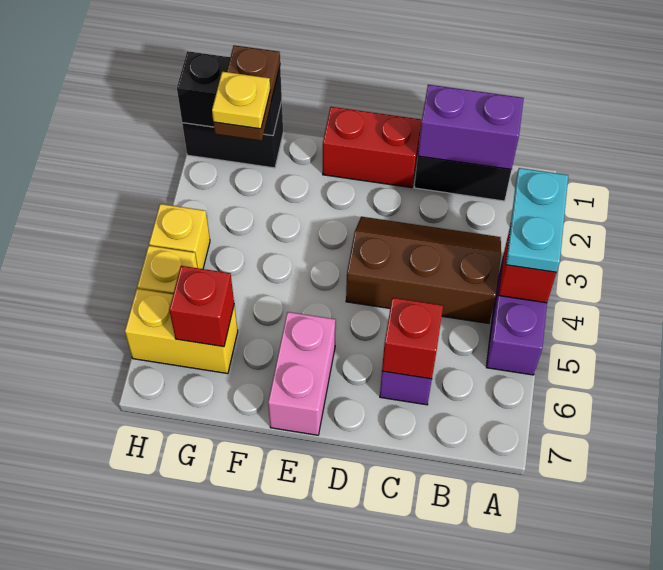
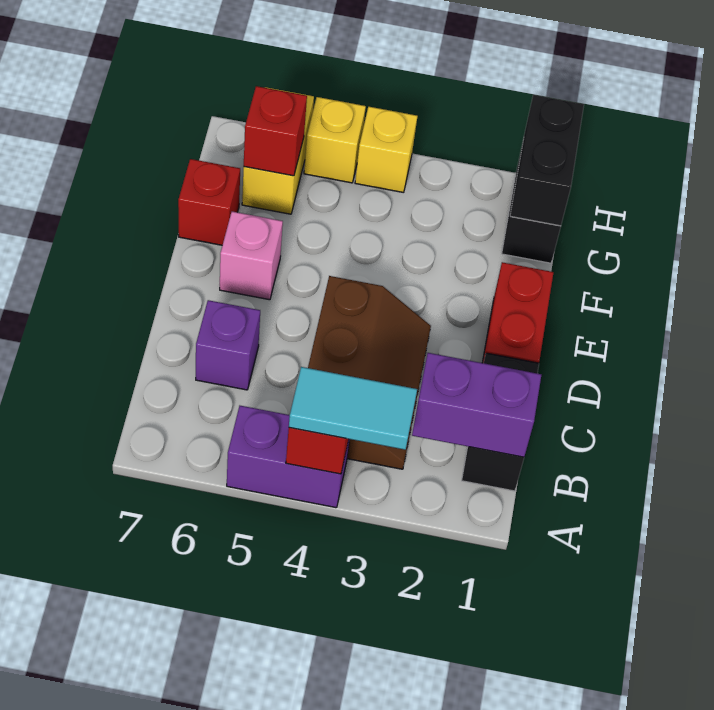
cyan 1x2 plate [506,168,568,272] -> cyan 1x2 tile [289,367,417,450]
purple 1x2 brick [418,85,524,169] -> purple 1x2 brick turned to [412,353,541,457]
red 1x1 brick [382,298,443,379] -> red 1x1 brick moved to [178,159,240,245]
pink 1x2 brick [268,312,336,435] -> pink 1x1 brick [220,212,283,300]
brown 1x2 plate [213,45,280,141] -> none
yellow 1x1 plate [212,72,270,129] -> none

